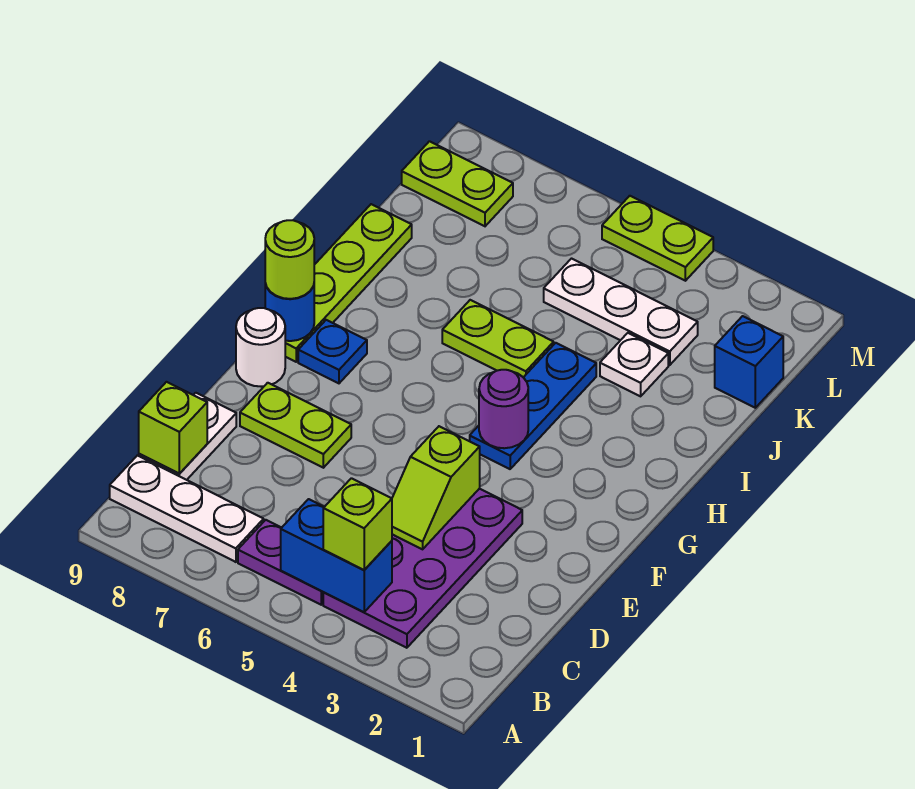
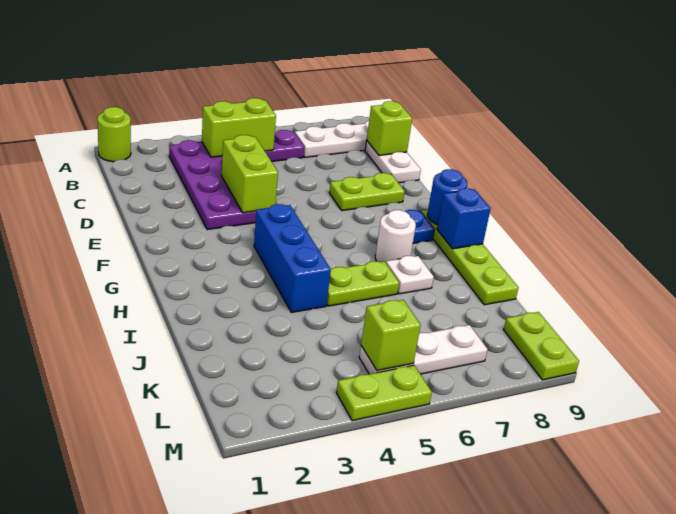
blue 1x2 brick [281,499,392,612] -> lime 1x2 brick [202,98,276,157]
lime 1x1 brick [323,478,392,570] -> lime 1x1 brick moved to [361,300,421,371]
lime 1x2 slope [392,426,480,549] -> lime 1x2 brick [222,135,278,213]
white 1x1 round brick [236,308,285,387] -> white 1x1 round brick moved to [375,210,416,263]
blue 1x3 plate [470,343,596,469] -> blue 1x3 brick [254,204,331,313]
purple 1x1 round brick [479,370,528,448] -> none
lime 1x1 round brick [265,220,314,299] -> lime 1x1 round brick moved to [97,107,131,162]
white 1x1 plate [600,333,668,396] -> white 1x1 plate moved to [386,256,434,294]
blue 1x1 brick [715,316,783,408] -> blue 1x1 brick moved to [437,188,491,249]
white 1x3 plate [544,259,698,365] -> white 1x3 plate moved to [359,325,488,374]
lime 1x2 plate [402,141,513,226] -> lime 1x2 plate turned to [504,312,579,380]

